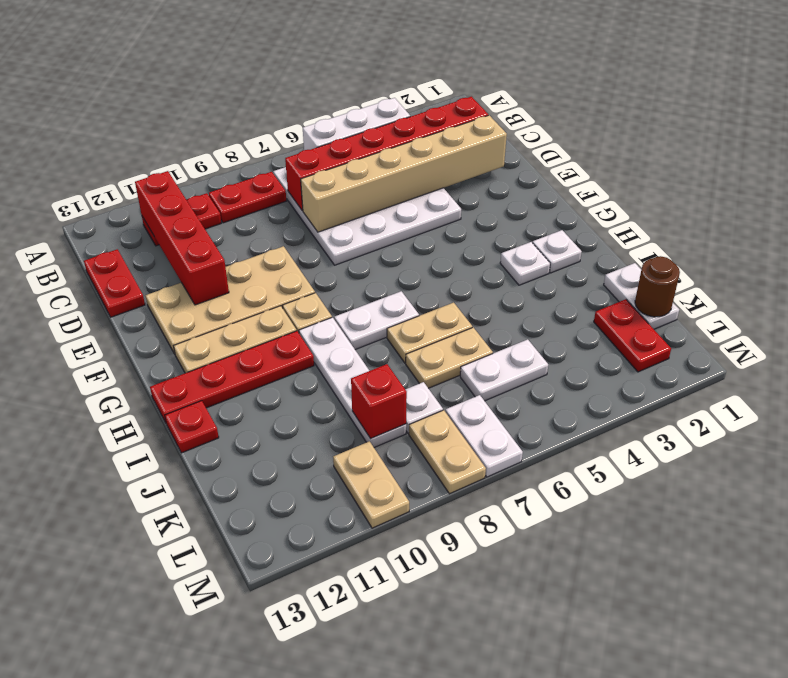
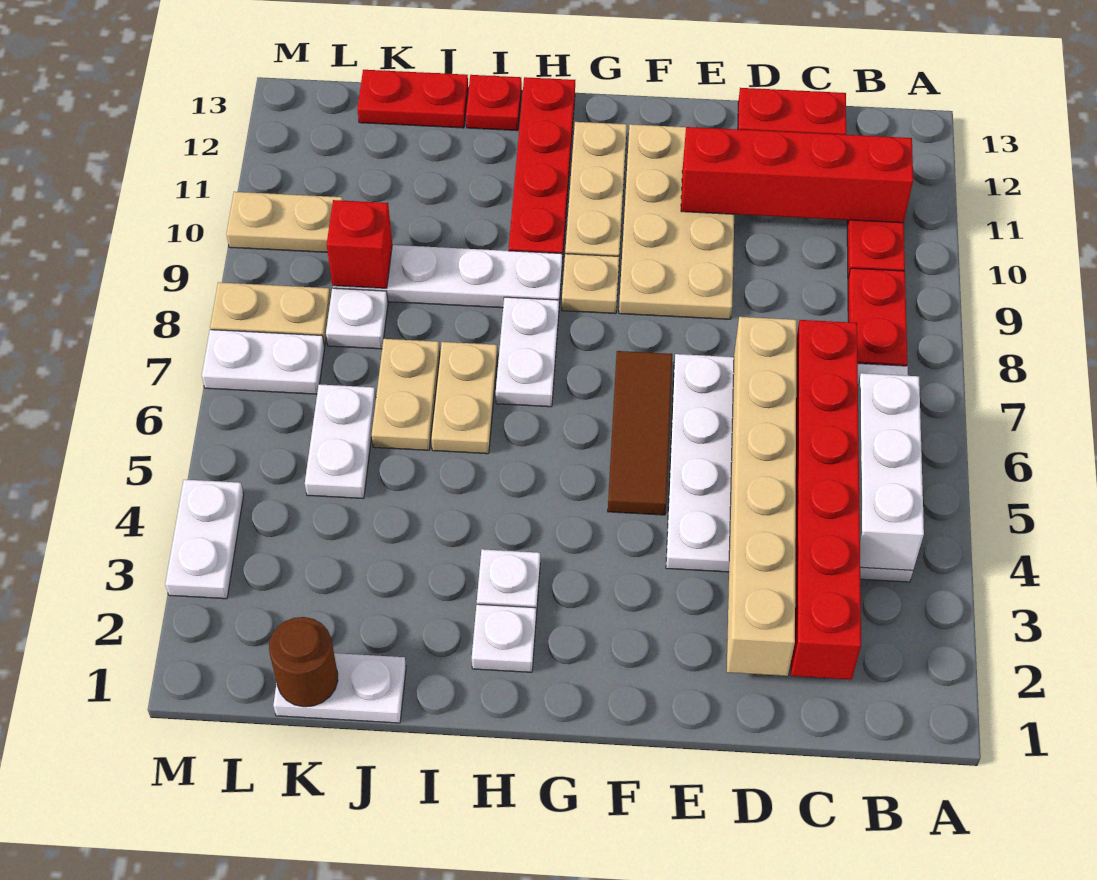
none -> brown 1x3 tile [608,351,672,515]
red 1x2 plate [594,299,671,372] -> red 1x2 plate moved to [357,70,468,128]
none -> white 1x2 plate [165,480,244,599]

